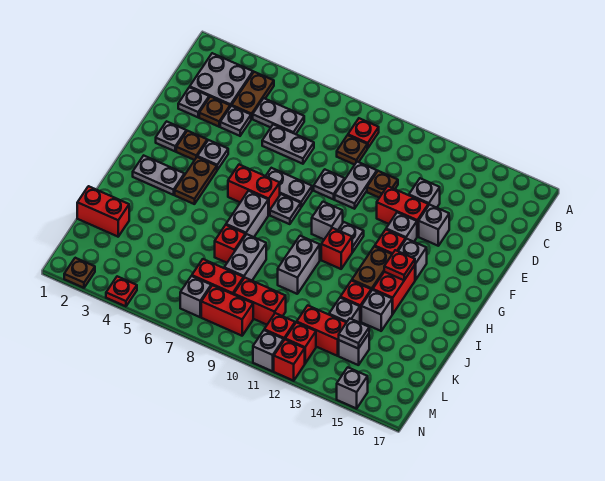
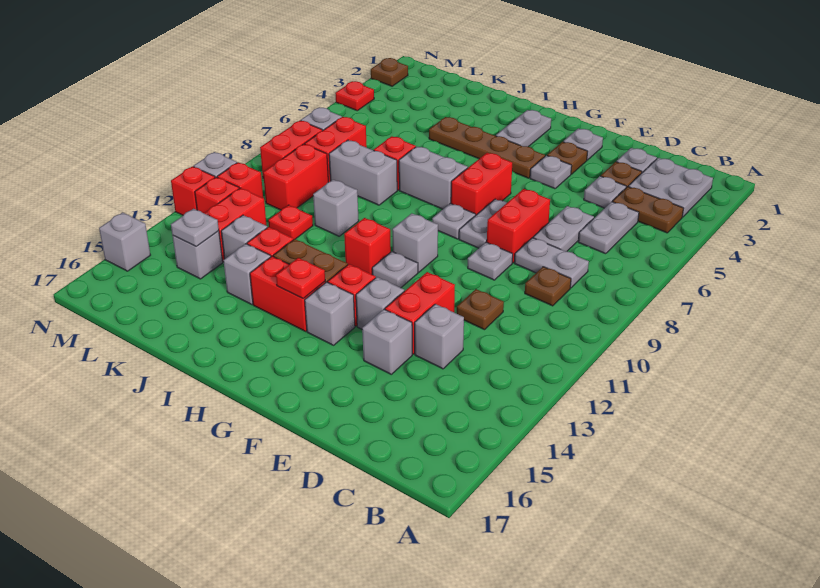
red 1x1 plate [348,118,379,148] -> red 1x1 plate moved to [268,205,313,239]
grey 1x2 plate [335,162,377,209] -> grey 1x2 plate moved to [514,238,589,288]
brown 1x2 plate [175,157,217,204] -> brown 1x4 plate [429,117,545,178]
grey 1x2 brick [278,236,320,294] -> grey 1x1 brick [313,180,359,236]
red 1x2 brick [77,186,129,237] -> red 1x2 brick moved to [487,189,550,263]

